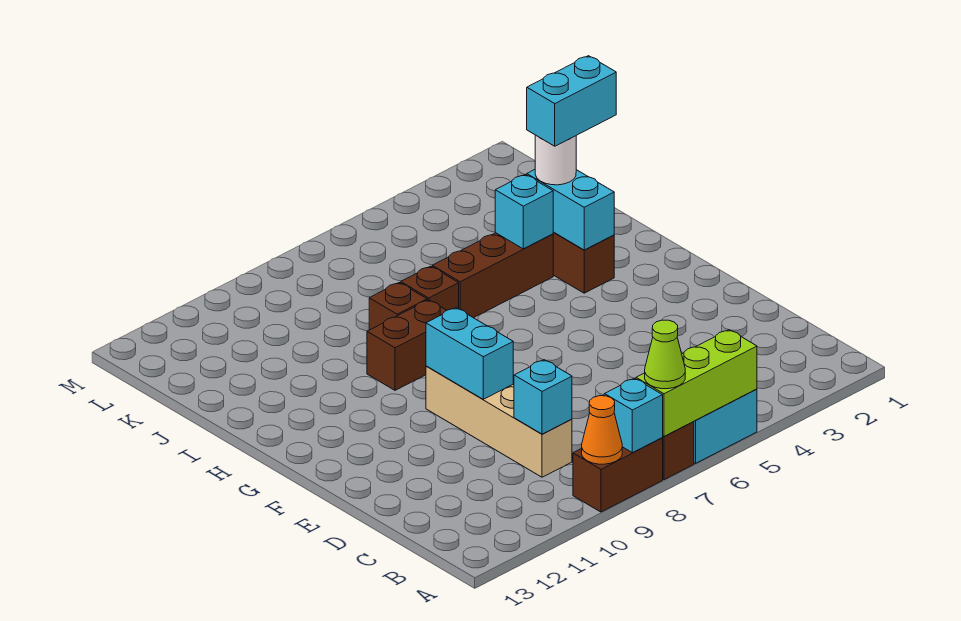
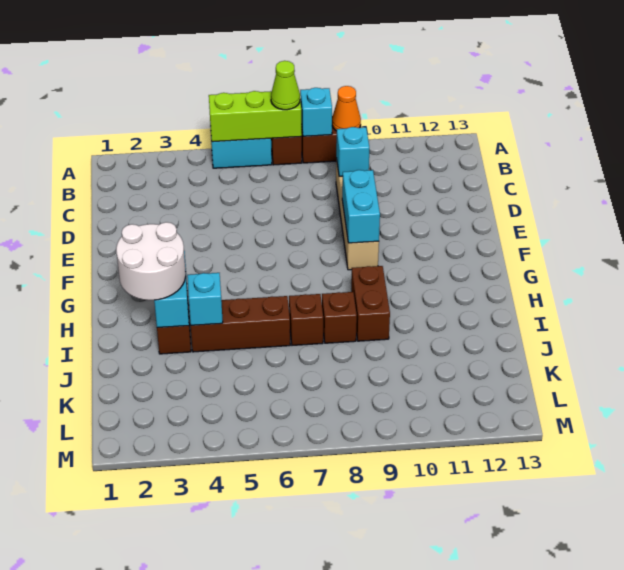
brown 1x2 brick [367,300,446,390] -> brown 1x2 brick turned to [351,266,390,341]
cyan 1x2 brick [527,56,616,146] -> none
white 1x1 round brick [535,135,576,185] -> white 2x2 round brick [116,222,186,300]

